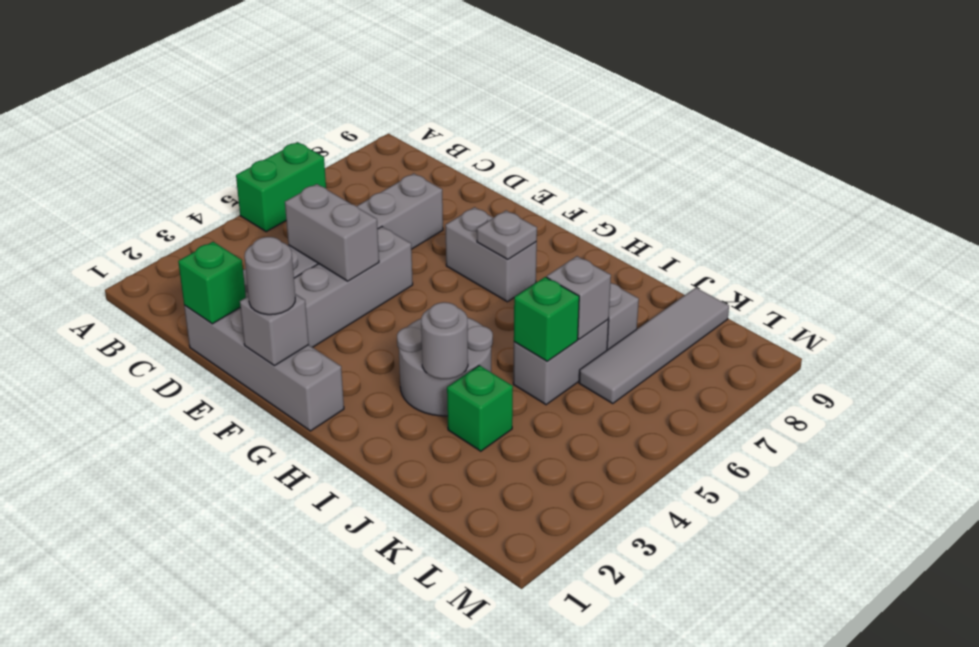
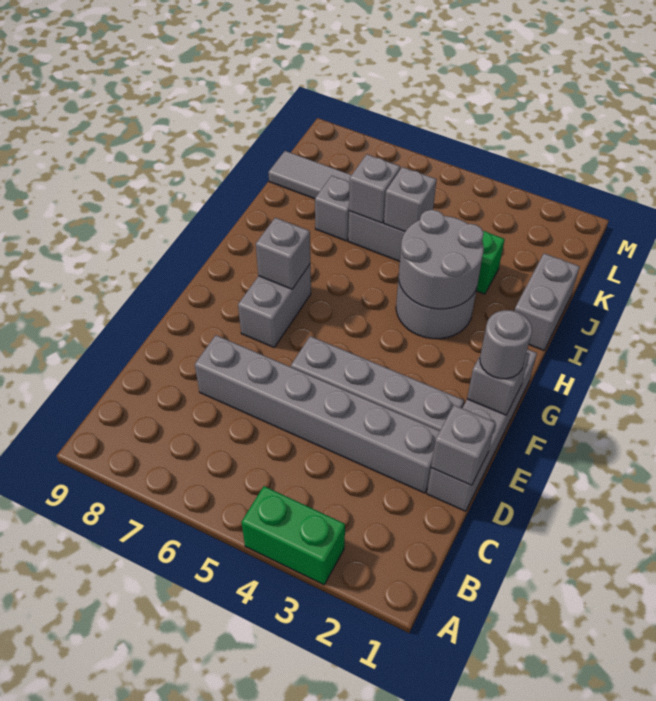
green 1x2 brick [236,142,326,232] -> green 1x2 brick moved to [242,486,345,585]
green 1x1 brick [178,242,246,324] -> grey 1x1 brick [431,405,495,485]
grey 1x2 brick [285,184,379,281] -> grey 1x2 brick moved to [515,253,580,350]
grey 1x1 plate [477,211,537,259] -> grey 1x1 brick [256,218,310,289]
grey 1x1 round brick [421,302,468,379] -> grey 2x2 round brick [399,210,484,309]
green 1x1 brick [514,277,579,361] -> grey 1x1 brick [384,167,437,232]

